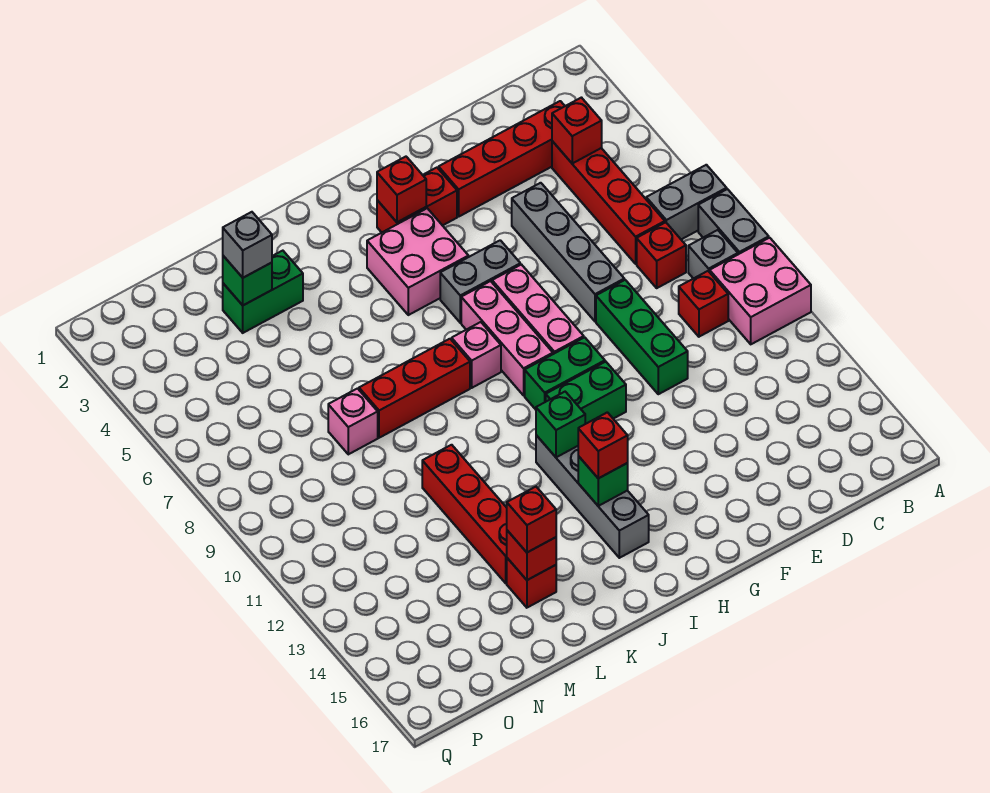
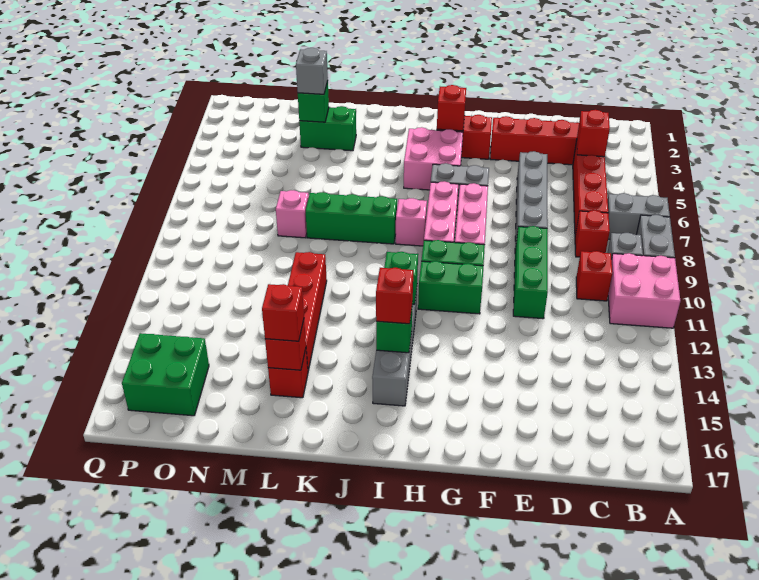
red 1x3 brick [359,339,470,438] -> green 1x3 brick [306,192,397,244]
none -> green 2x2 brick [122,333,209,416]

